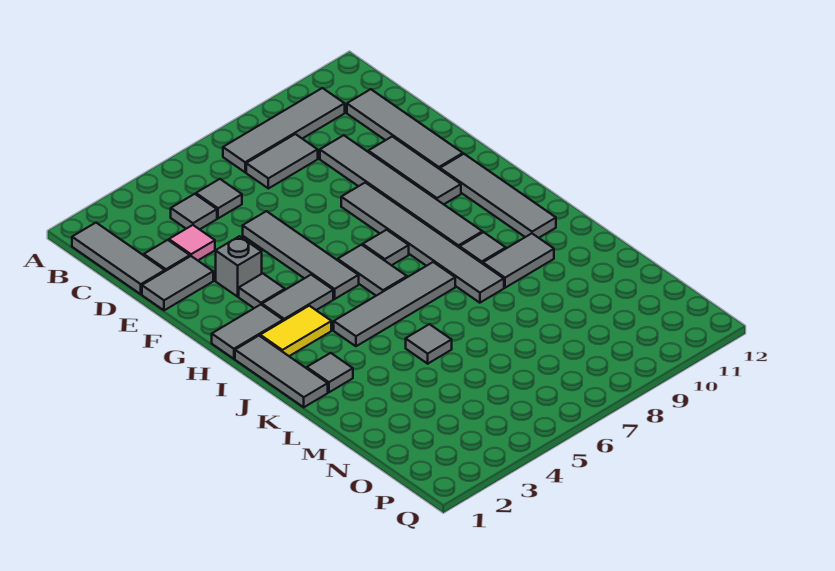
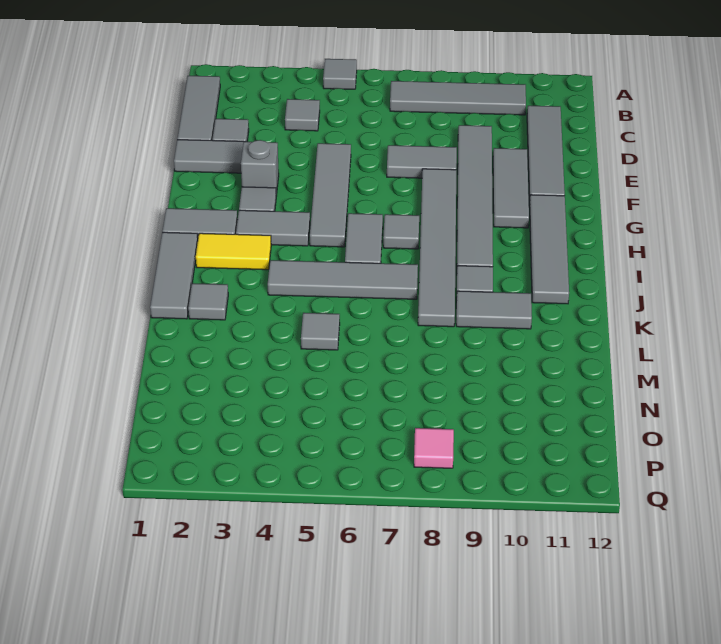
grey 1x1 tile [196,179,242,218] -> grey 1x1 tile moved to [323,59,357,89]
grey 1x2 tile [246,134,318,188] -> grey 1x2 tile moved to [387,145,457,178]
pink 1x1 tile [169,225,215,260] -> pink 1x1 tile moved to [414,428,454,468]

